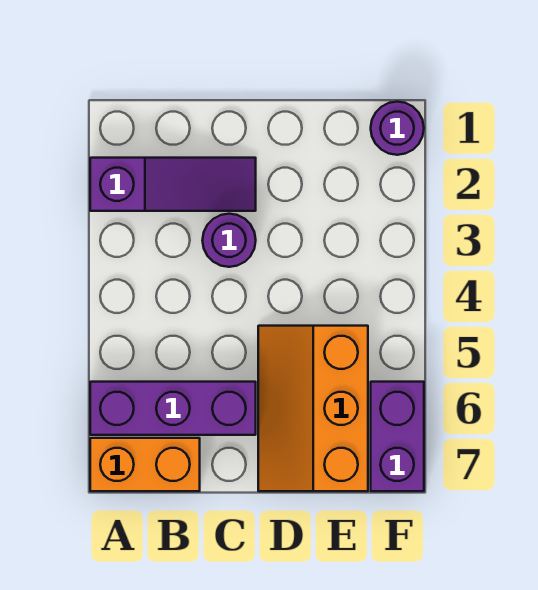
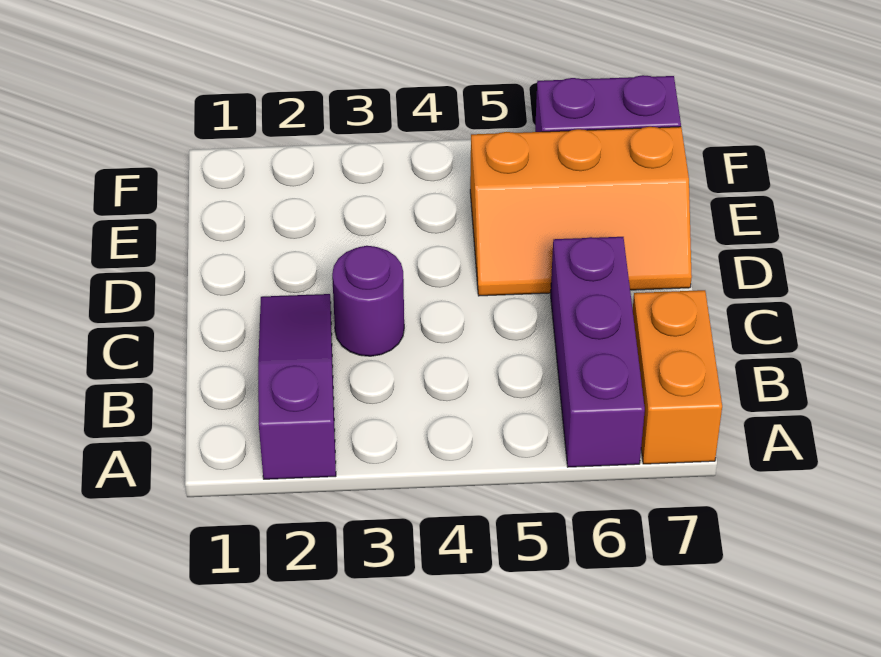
purple 1x1 round brick [371,102,424,155] -> none

